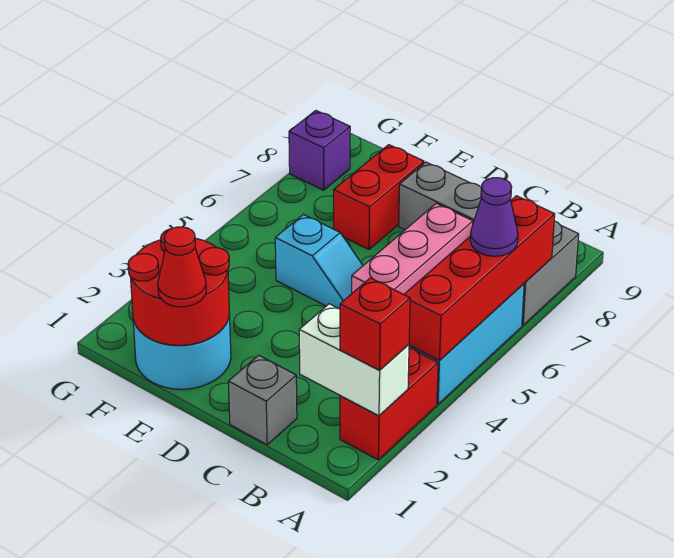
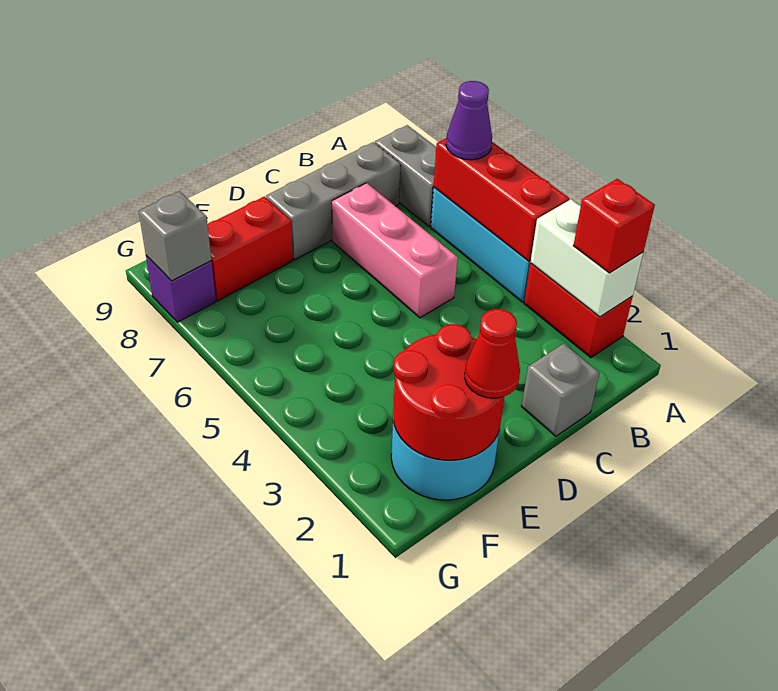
white 1x2 brick [299,304,409,416] -> white 1x2 brick turned to [530,200,643,317]
red 1x4 brick [404,196,555,360] -> red 1x3 brick [434,138,569,261]
cyan 1x2 slope [275,215,363,309] -> none
red 1x2 brick [334,145,424,249] -> red 1x2 brick turned to [208,197,293,301]
none -> grey 1x1 brick [139,191,211,281]

